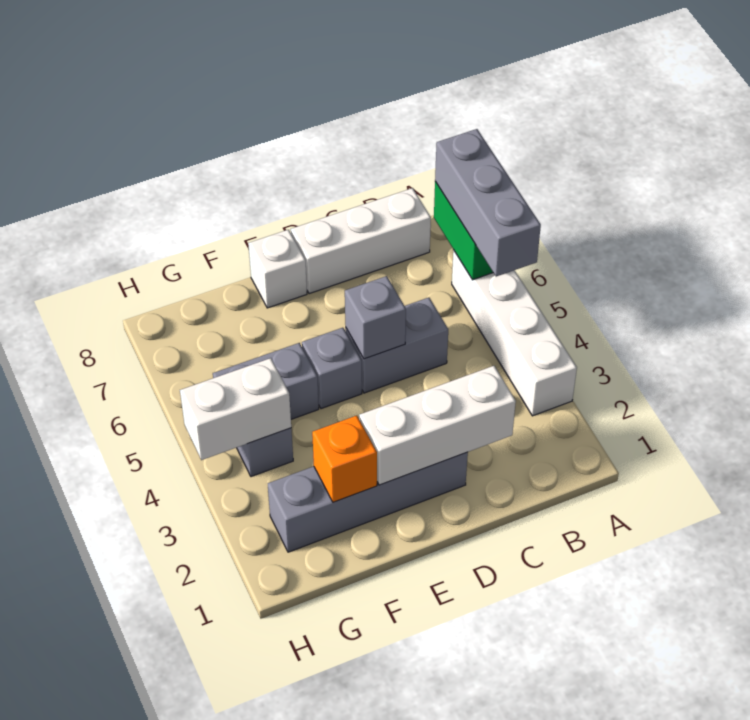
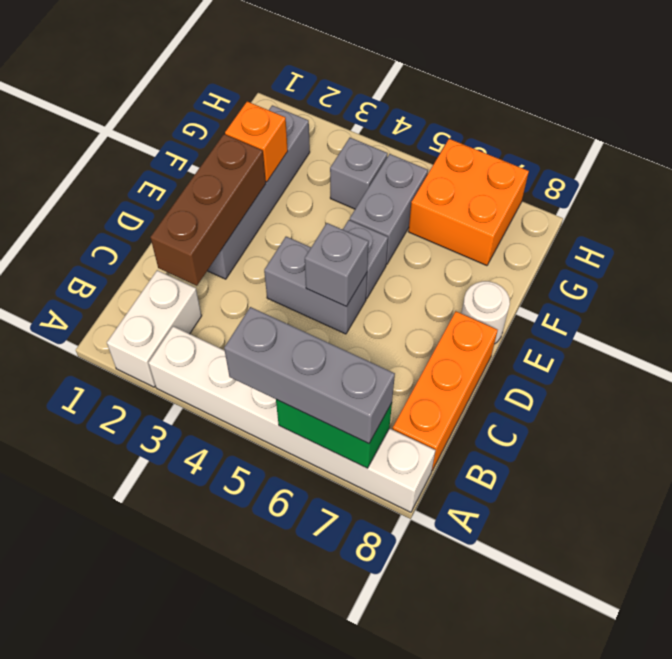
white 1x4 brick [452,250,577,416] -> white 1x6 brick [148,326,436,512]
white 1x3 brick [291,188,431,294] -> orange 1x3 brick [393,311,498,470]
white 1x3 brick [359,366,516,485] -> brown 1x3 brick [150,134,266,286]
grey 1x2 brick [345,298,448,393] -> grey 1x2 brick turned to [264,237,367,334]
white 1x1 brick [248,230,307,308] -> white 1x1 round brick [461,281,510,344]
white 1x2 brick [180,358,291,460] -> white 1x2 brick moved to [107,270,202,387]
none -> orange 2x2 brick [408,139,529,266]

